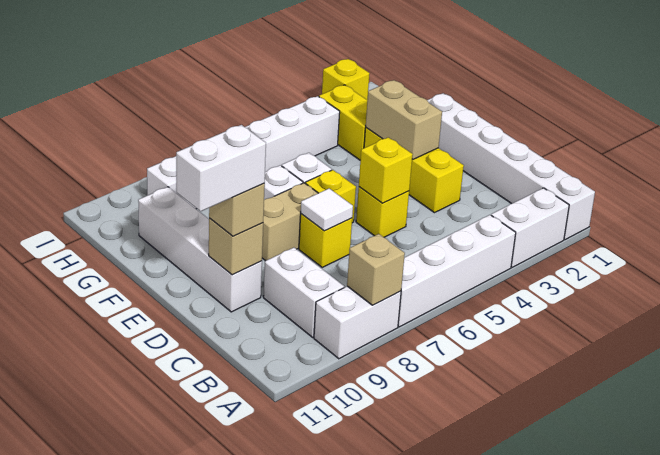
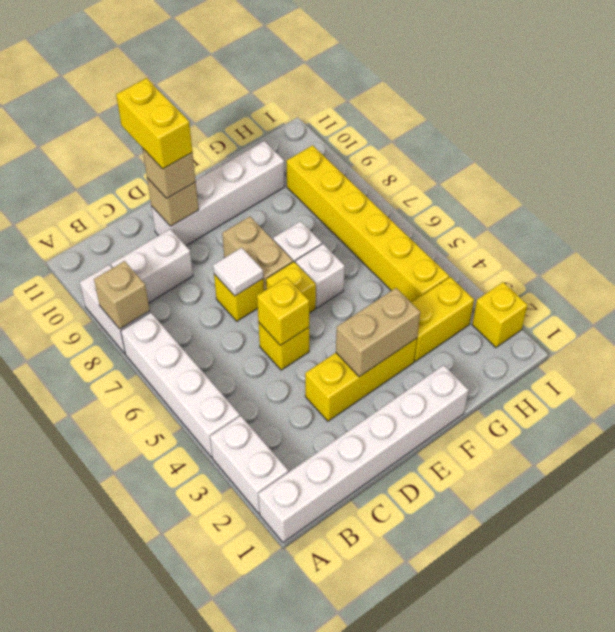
white 1x2 brick [176,125,266,211] -> yellow 1x2 brick [116,78,192,169]
white 1x6 brick [147,96,340,208] -> yellow 1x6 brick [286,145,449,302]

